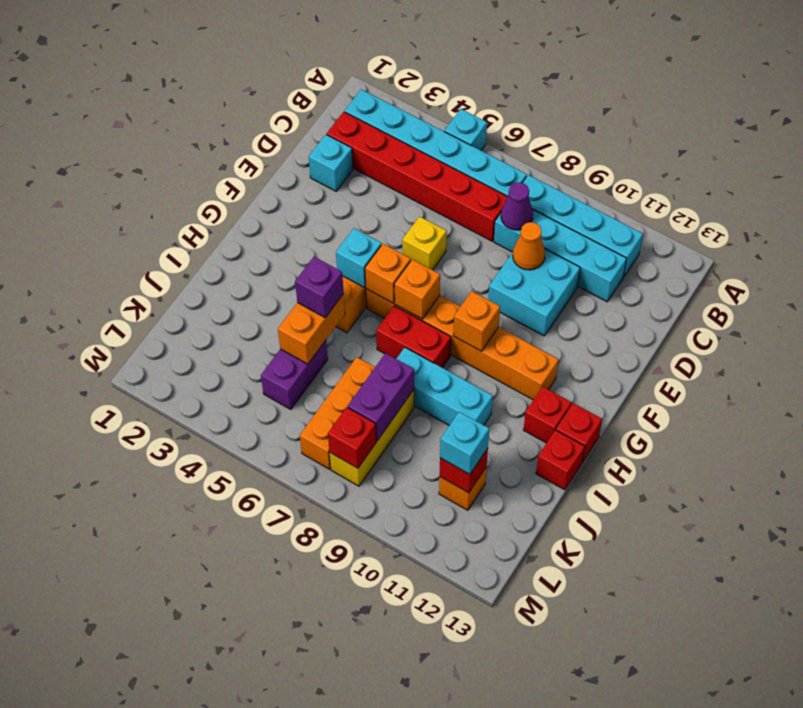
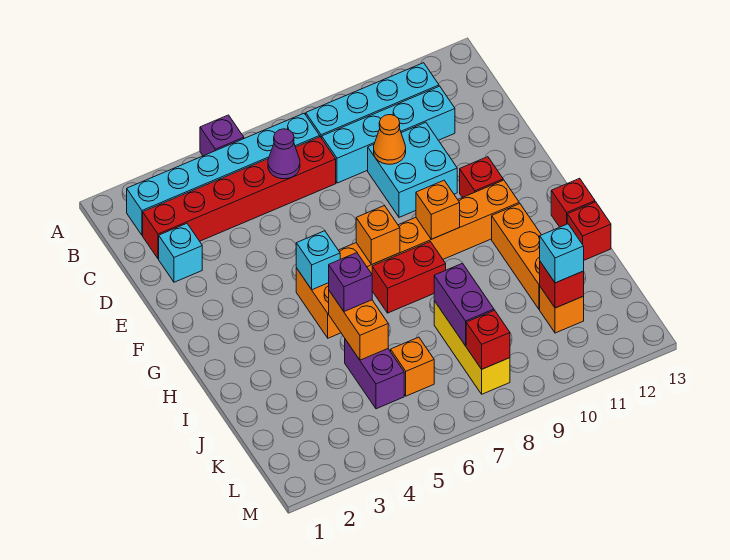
cyan 1x1 brick [444,109,487,150] -> purple 1x1 brick [200,115,244,156]
purple 1x1 cone [501,182,533,230] -> purple 1x1 cone moved to [268,129,300,179]
yellow 1x1 brick [402,217,447,270] -> none
orange 1x1 brick [365,244,411,303] -> orange 1x1 brick moved to [391,337,434,396]
red 1x1 brick [524,387,571,443] -> red 1x1 brick moved to [460,157,503,198]
cyan 1x3 brick [397,348,493,425] -> none
orange 1x3 brick [300,357,375,469] -> orange 1x3 brick moved to [492,204,541,310]

